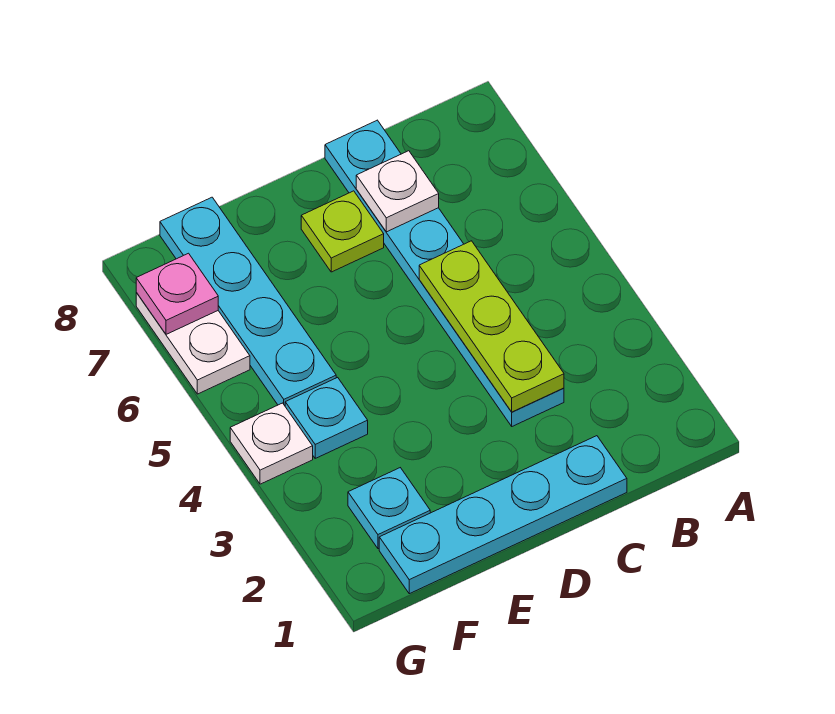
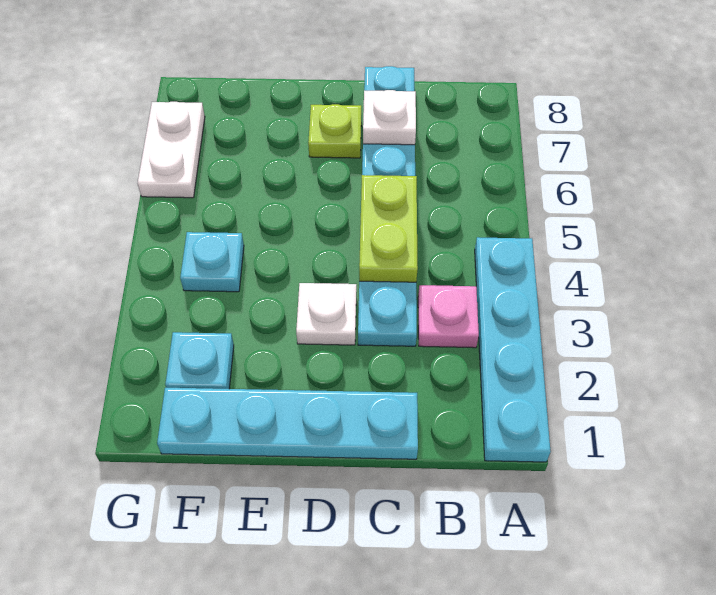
lime 1x3 plate [419,241,564,412] -> lime 1x2 plate [359,175,418,282]
cyan 1x4 plate [160,197,336,406] -> cyan 1x4 plate moved to [475,237,551,462]
white 1x1 plate [230,403,313,484] -> white 1x1 plate moved to [296,283,356,345]
pink 1x1 plate [136,253,218,334] -> pink 1x1 plate moved to [418,285,479,348]

